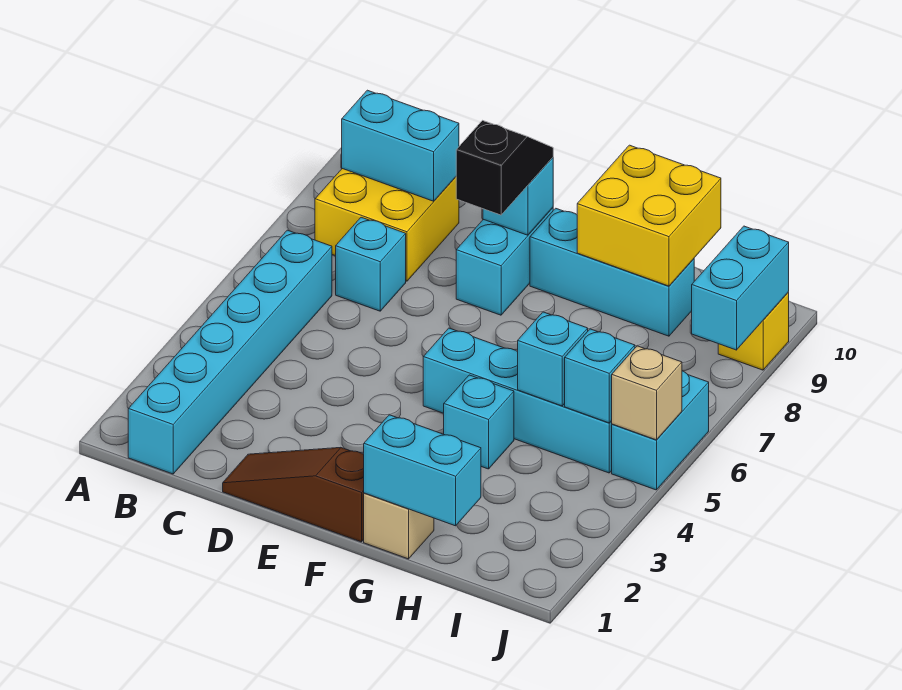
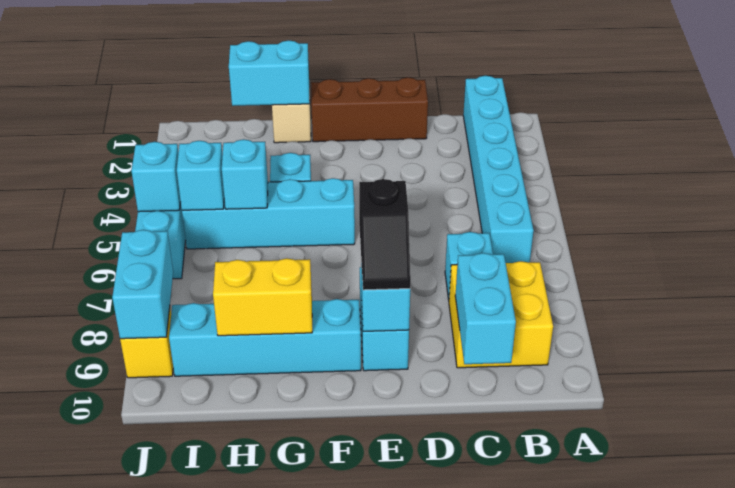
cyan 1x2 brick [342,90,459,201] -> cyan 1x2 brick turned to [455,253,516,364]
brown 1x3 slope [223,447,364,542] -> brown 1x3 brick [311,77,428,142]
cyan 1x3 brick [530,208,694,336] -> cyan 1x4 brick [169,299,361,376]
yellow 2x2 brick [577,145,721,286] -> yellow 1x2 brick [213,258,312,336]
tan 1x1 brick [612,346,682,440] -> cyan 1x1 brick [131,142,181,212]

